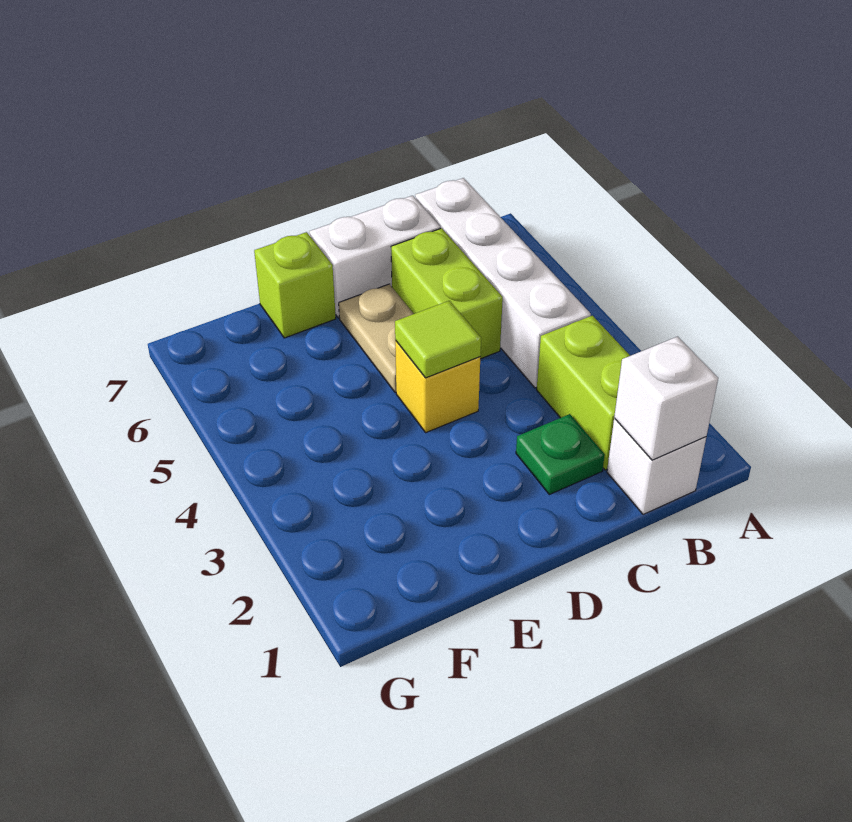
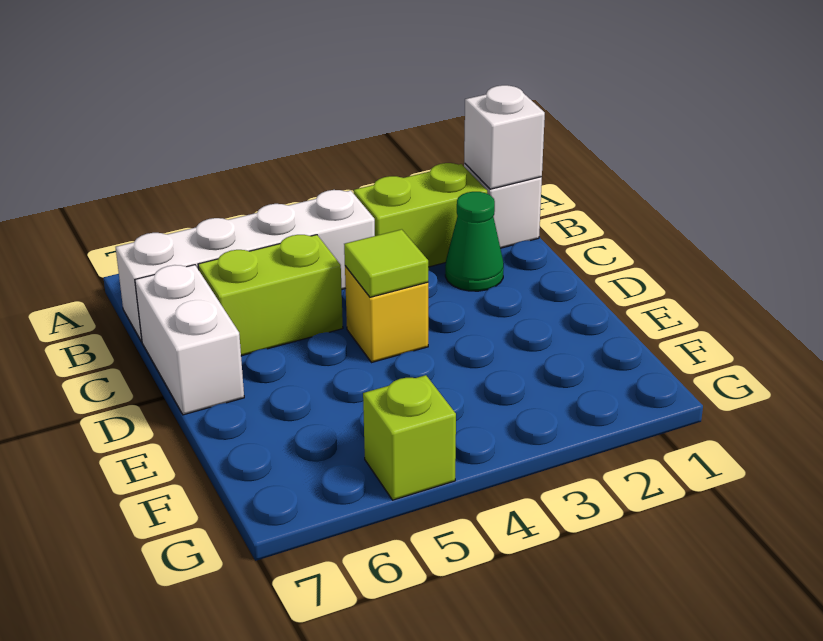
green 1x1 plate [516,414,605,494] -> green 1x1 cone [445,192,504,291]
tan 1x2 plate [339,284,413,392] -> none
lime 1x1 brick [254,232,336,338] -> lime 1x1 brick moved to [363,375,456,500]

